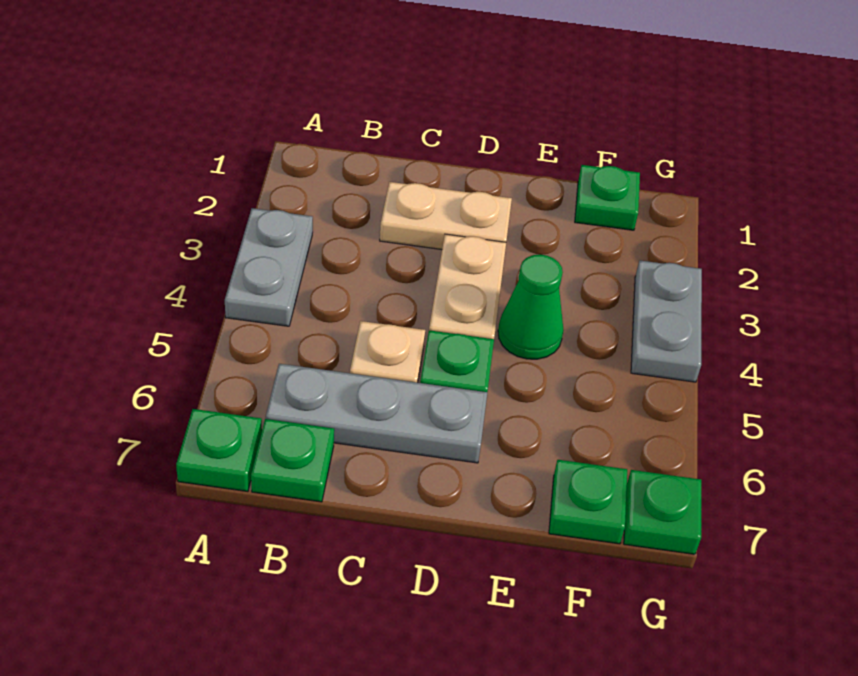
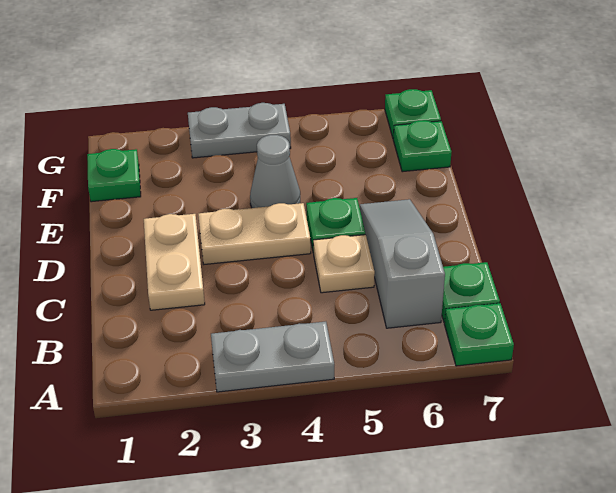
grey 1x3 plate [266,364,487,463] -> grey 1x3 slope [360,199,445,328]
green 1x1 cone [498,254,564,359] -> grey 1x1 cone [250,135,300,208]

